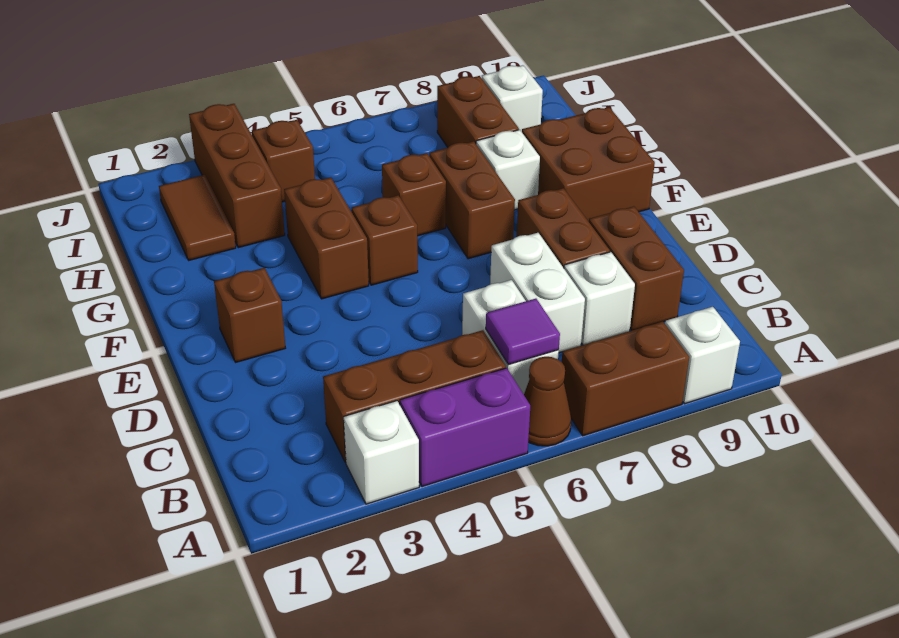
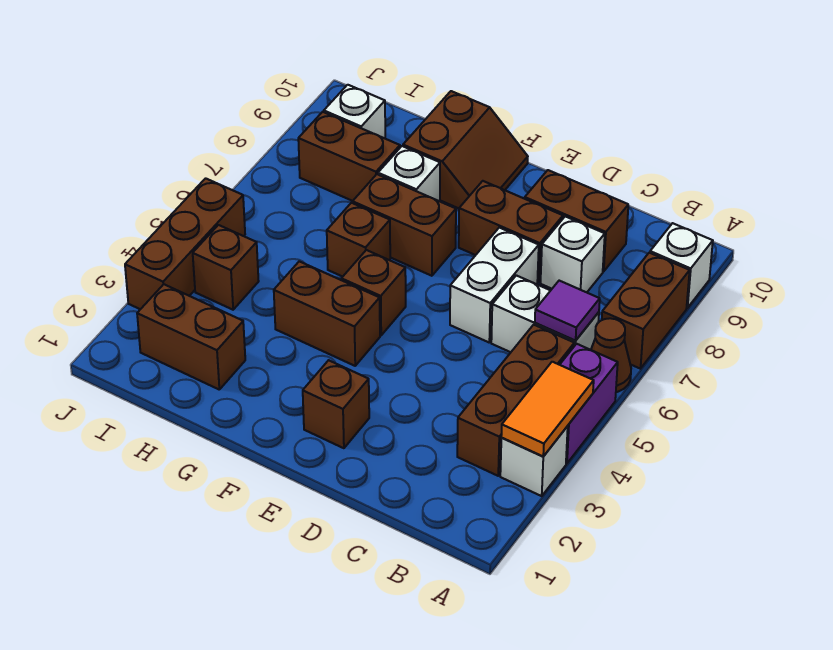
none -> orange 1x2 tile [501,362,594,456]
white 1x2 brick [490,233,585,353] -> white 1x2 brick turned to [450,228,539,342]
brown 2x2 brick [522,107,655,222] -> brown 2x2 slope [403,91,528,208]
brown 1x2 tile [159,175,236,260] -> brown 1x2 brick [137,284,245,389]
brown 1x3 brick [189,104,285,248] -> brown 1x3 brick turned to [125,178,245,309]

